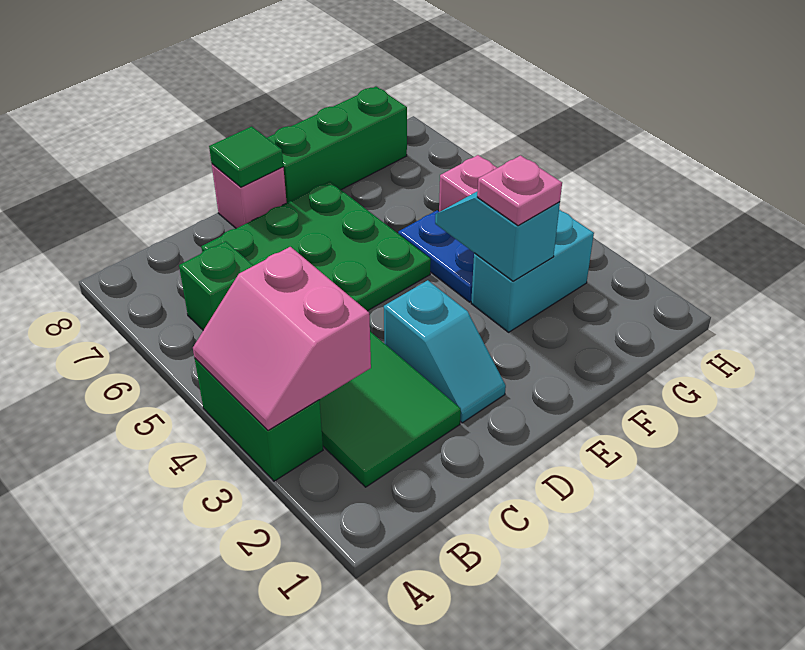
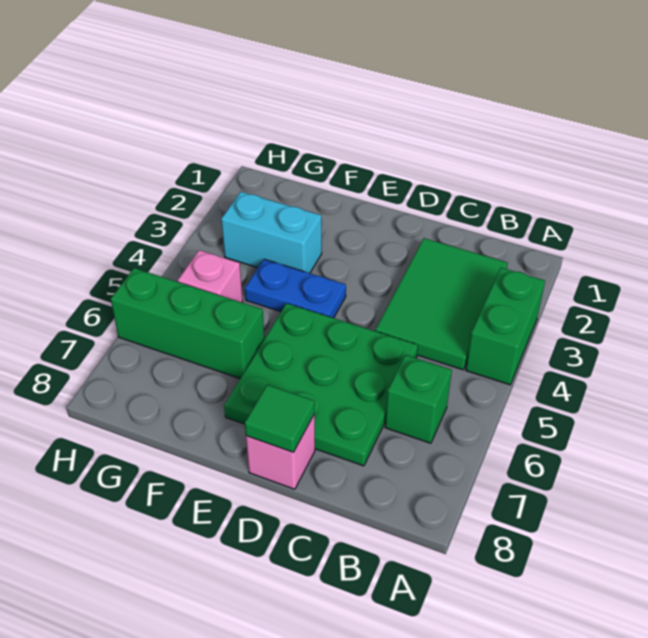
pink 2x2 slope [193,247,371,430] -> none
cyan 1x2 slope [384,280,506,423] -> none
green 1x3 brick [267,87,407,203] -> green 1x3 brick moved to [111,268,264,378]
cyan 1x2 slope [435,191,560,281] -> none
pink 1x1 plate [477,155,562,226] -> none
blue 1x2 plate [398,210,474,302] -> blue 1x2 plate turned to [245,259,346,318]

